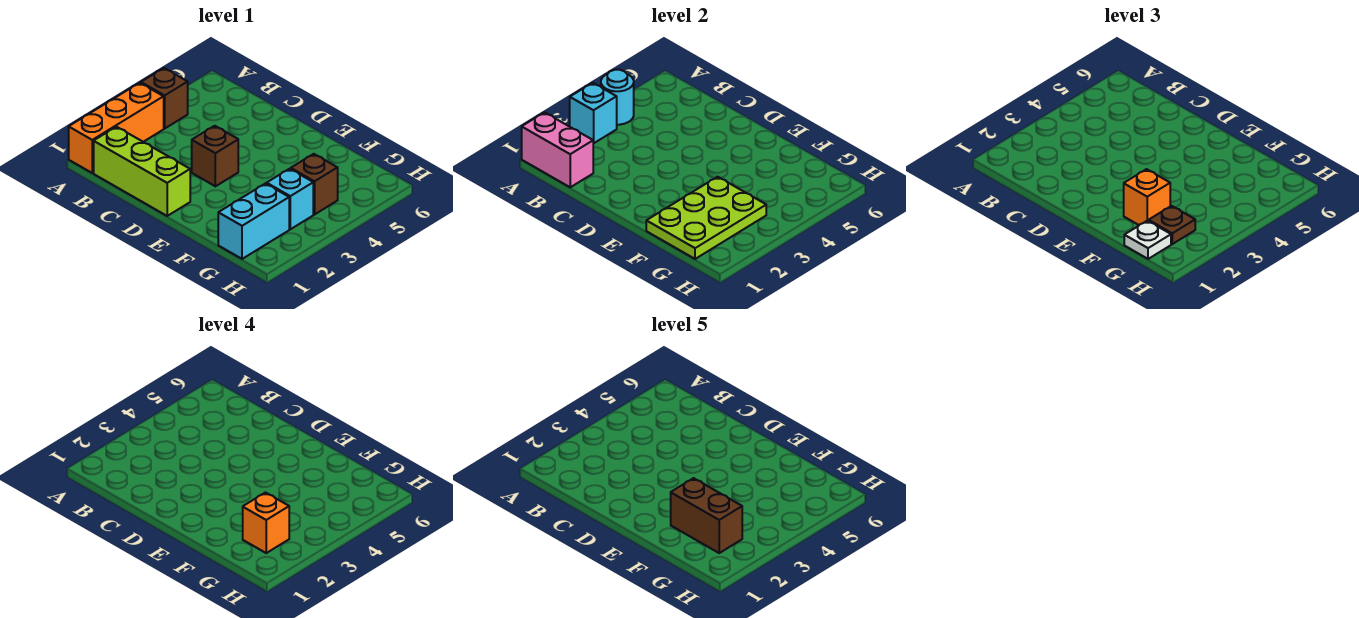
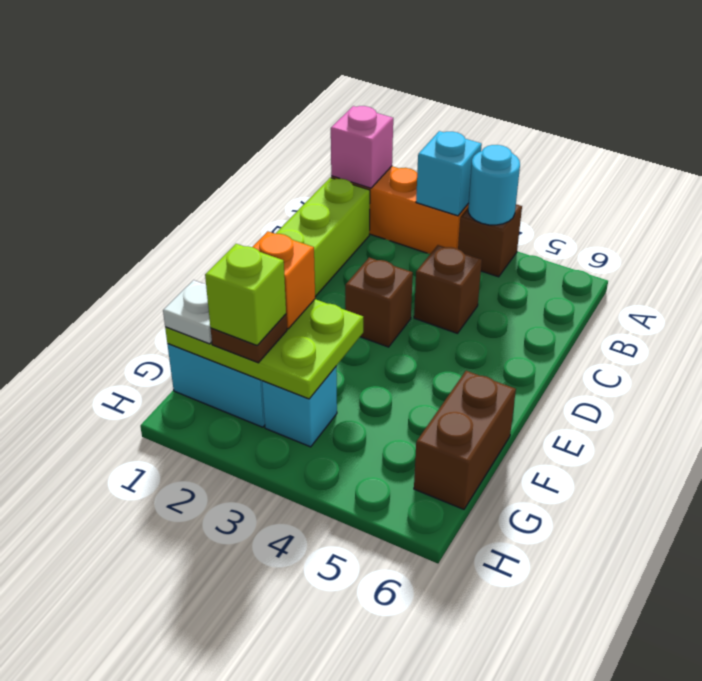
pink 1x2 brick [522,112,593,187] -> pink 1x1 brick [331,106,393,188]
brown 1x2 brick [671,478,742,553] -> brown 1x2 brick moved to [414,371,516,509]
orange 1x1 brick [243,493,289,553] -> lime 1x1 brick [205,244,286,345]
brown 1x1 brick [291,154,338,214] -> brown 1x1 brick moved to [414,245,482,333]

